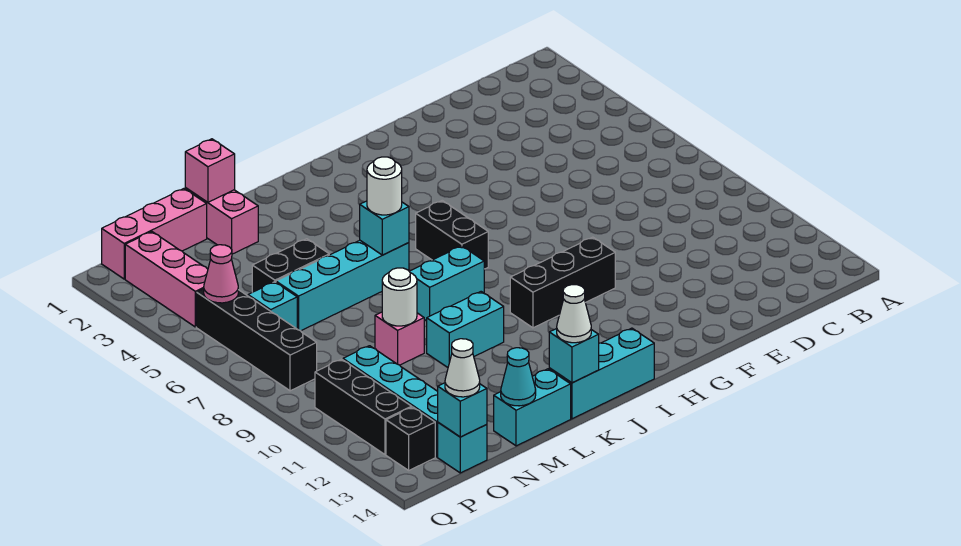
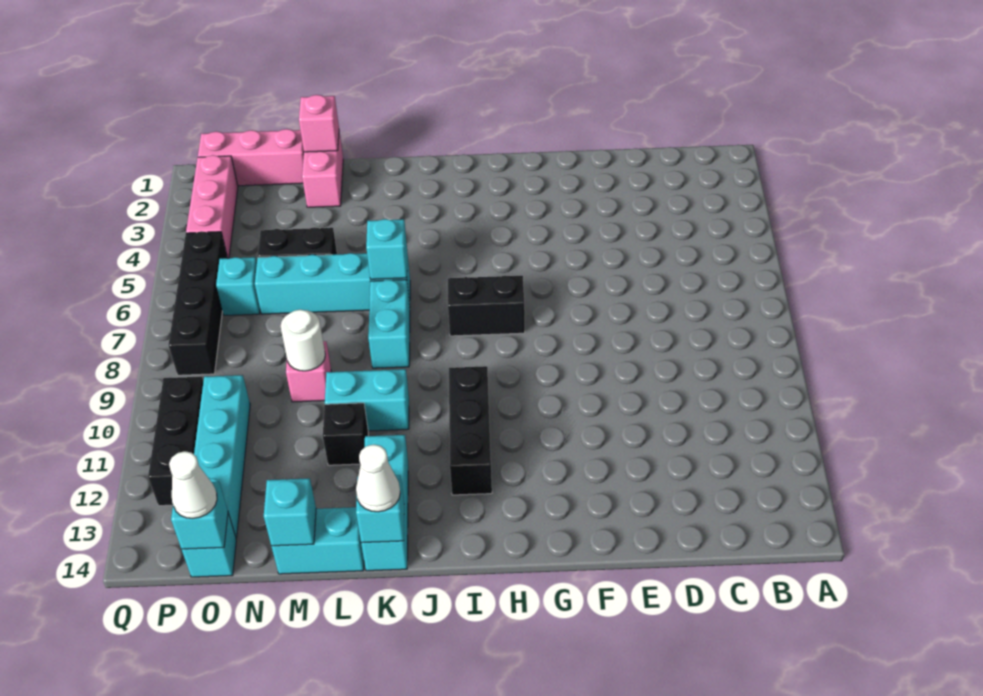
black 1x3 brick [510,237,615,328] -> black 1x3 brick turned to [449,366,492,495]
black 1x2 brick [416,201,488,269] -> black 1x2 brick turned to [448,276,525,336]
cyan 1x3 brick [549,328,654,419] -> cyan 1x3 brick turned to [361,435,408,571]
cyan 1x2 brick [409,246,484,321] -> cyan 1x2 brick turned to [368,280,410,368]
white 1x1 round brick [367,157,402,215] -> none
cyan 1x1 cone [501,348,536,406] -> cyan 1x1 brick [264,478,316,546]
pink 1x1 cone [204,245,238,303] -> none
black 1x1 brick [386,407,435,470] -> black 1x1 brick moved to [323,403,368,465]

